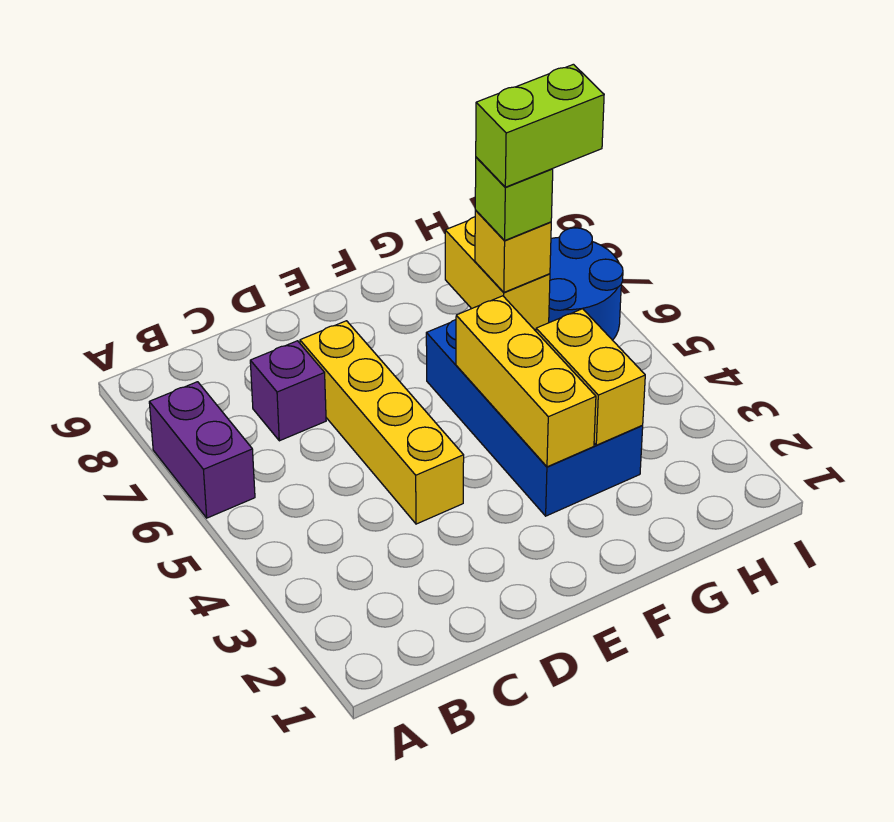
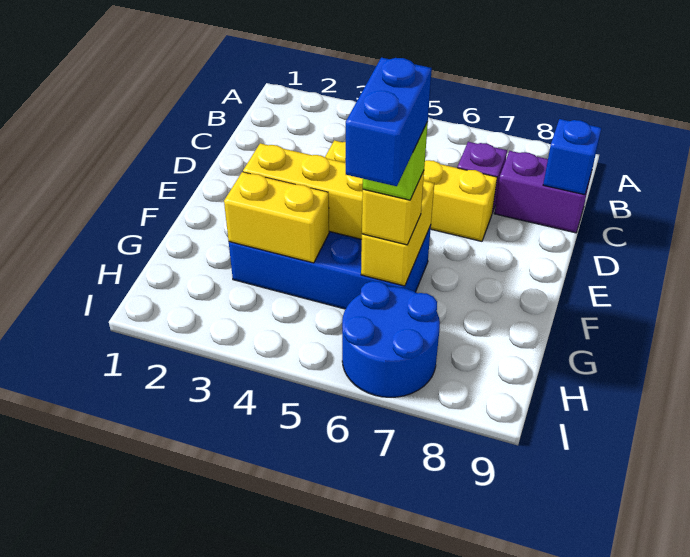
purple 1x2 brick [149,382,255,518] -> purple 1x2 brick moved to [494,151,591,233]
none -> blue 1x1 brick [543,119,602,195]
yellow 1x2 brick [445,217,550,330] -> yellow 1x2 brick turned to [361,181,434,286]
lime 1x2 brick [476,64,604,187] -> blue 1x2 brick [346,58,432,186]

